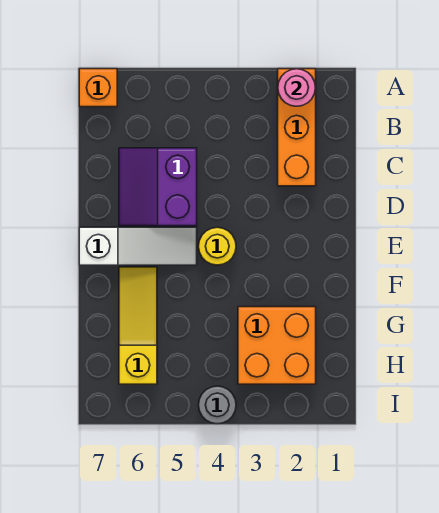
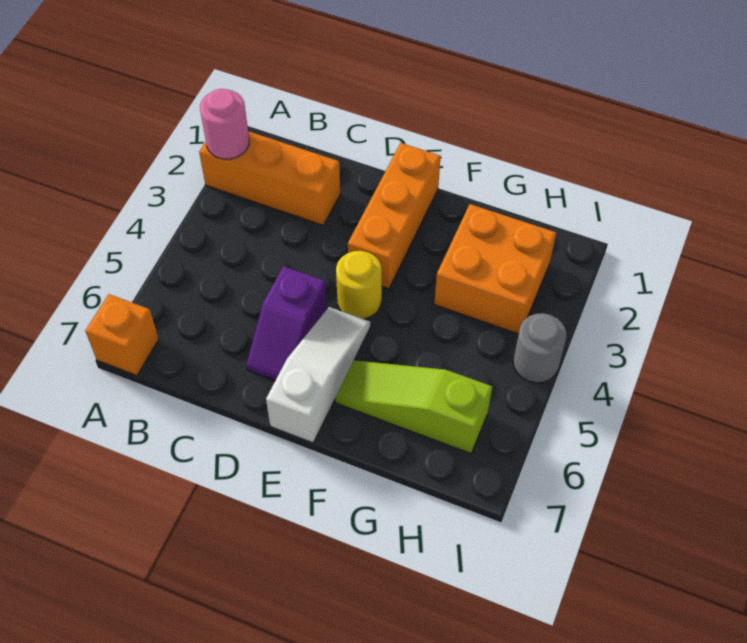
purple 2x2 slope [119,148,197,226] -> purple 1x2 slope [246,266,327,380]
none -> orange 1x3 brick [348,143,441,289]
yellow 1x3 slope [119,267,157,384] -> lime 1x3 slope [335,360,492,453]

